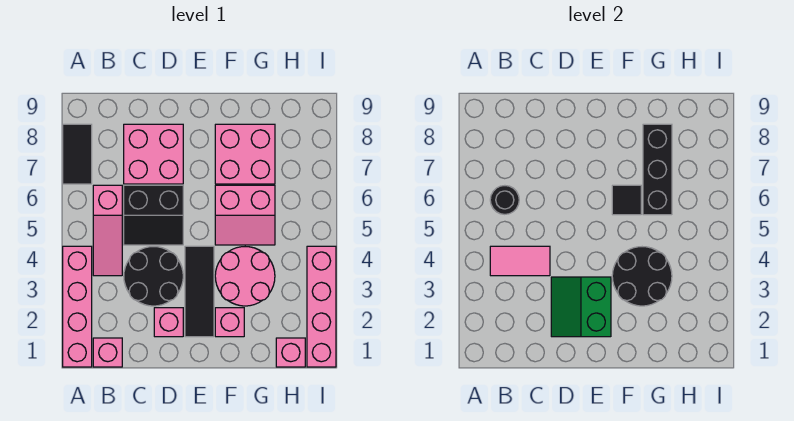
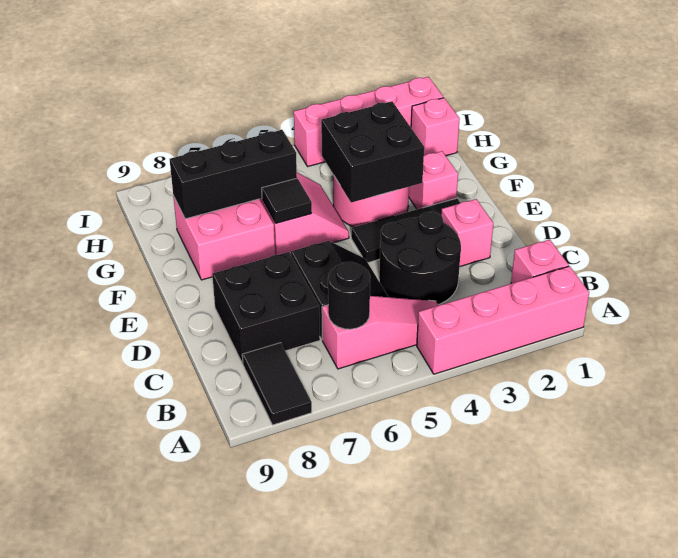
black 1x2 tile [63,124,92,184] -> black 1x2 tile turned to [242,343,312,425]
pink 1x2 tile [490,246,550,276] -> none
pink 2x2 brick [124,124,183,184] -> black 2x2 brick [212,252,320,364]
green 2x2 slope [551,277,611,337] -> none
black 2x2 round brick [612,247,672,306] -> black 2x2 brick [321,101,424,203]

